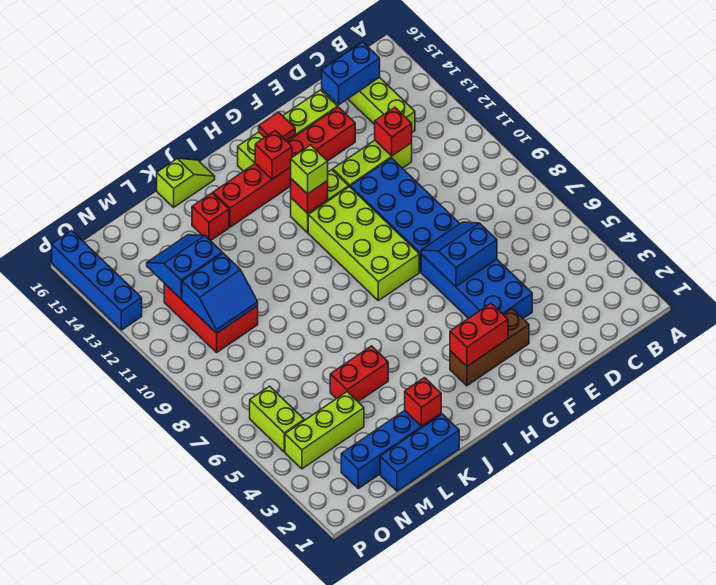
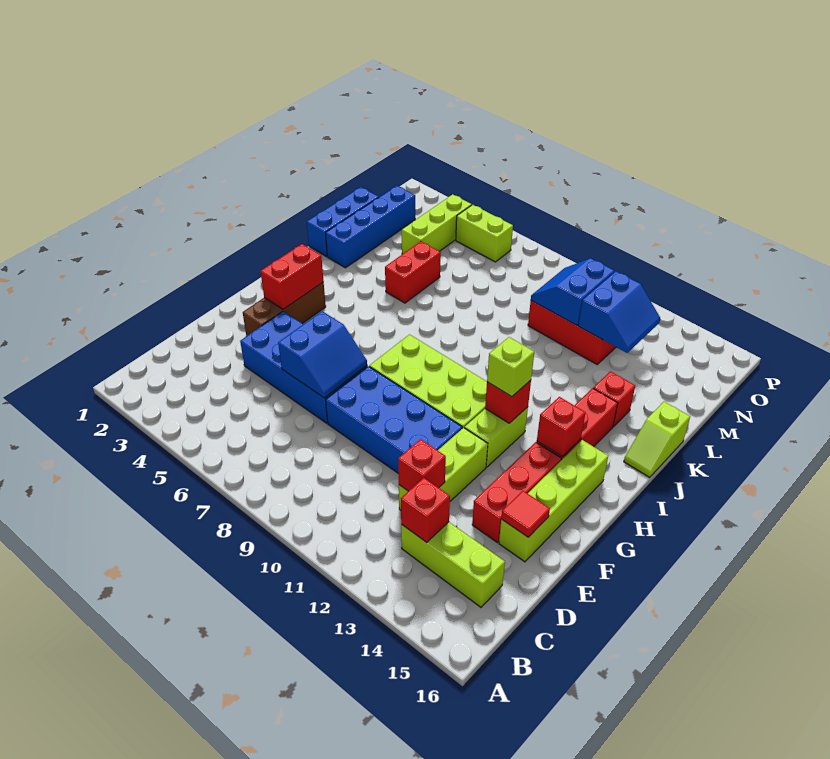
blue 1x2 brick [322,42,380,105] -> none
red 1x1 tile [259,112,295,141] -> red 1x1 tile moved to [501,491,550,537]
red 1x1 brick [405,378,441,426] -> red 1x1 brick moved to [401,478,450,542]
blue 1x4 brick [52,231,142,330] -> none

